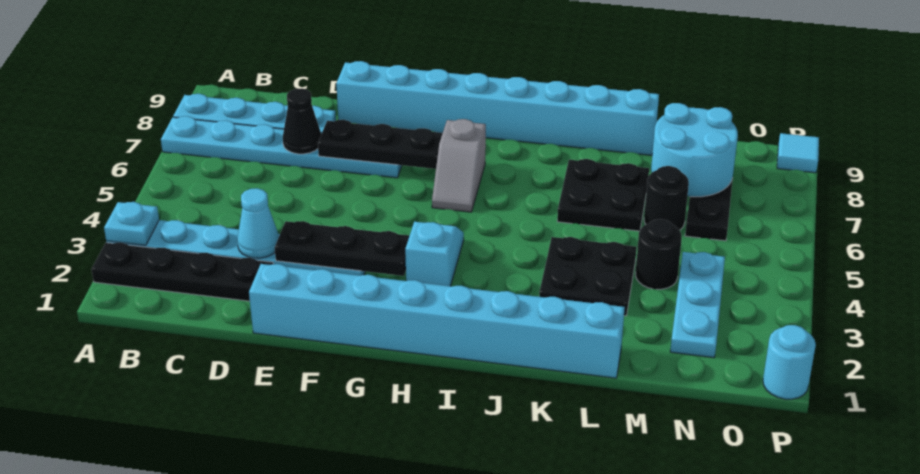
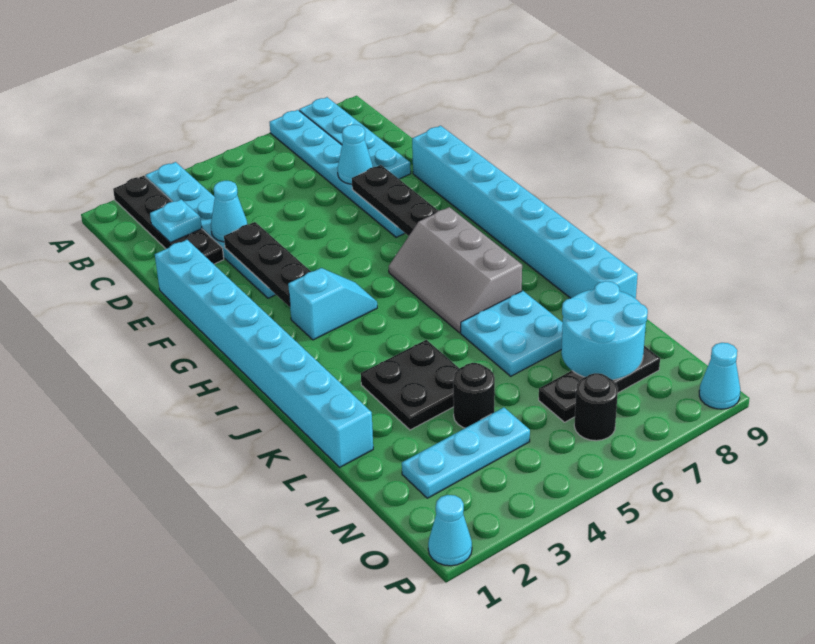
cyan 1x1 plate [104,202,159,245] -> cyan 1x1 plate moved to [150,199,202,243]
black 1x1 cone [283,88,321,154] -> cyan 1x1 cone [338,125,373,184]
grey 1x2 slope [432,119,486,212] -> grey 2x3 slope [389,207,522,333]
black 2x2 plate [557,159,649,231] -> cyan 2x2 plate [461,291,563,376]
black 1x1 round brick [644,166,689,230] -> black 1x1 round brick moved to [574,373,618,441]
cyan 1x1 round brick [763,325,816,399] -> cyan 1x1 cone [428,495,472,566]
cyan 1x1 tile [777,133,819,173] -> cyan 1x1 cone [699,343,740,409]

